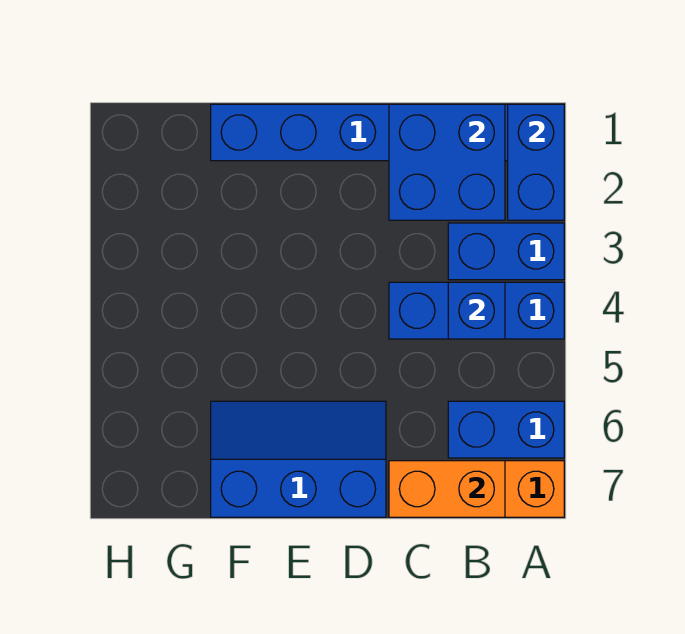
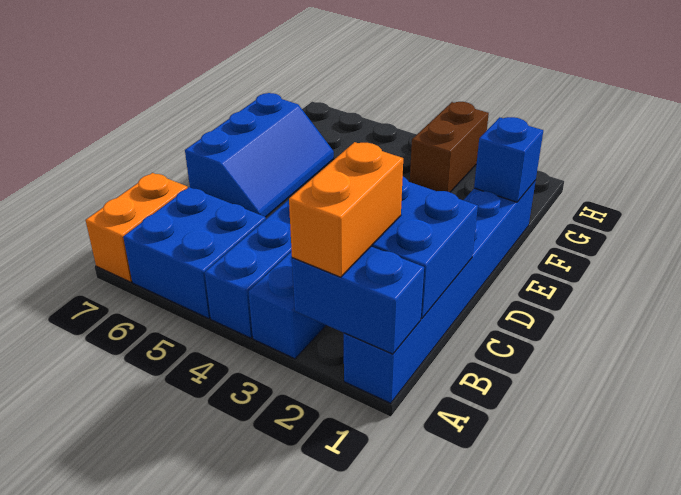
blue 1x2 brick [448,401,564,458] -> blue 2x2 brick [123,187,266,319]
blue 1x1 brick [448,282,505,339] -> blue 1x1 brick moved to [474,117,543,202]
orange 1x2 brick [389,461,505,517] -> orange 1x2 brick moved to [289,142,403,277]
none -> brown 1x2 brick [410,102,489,192]

